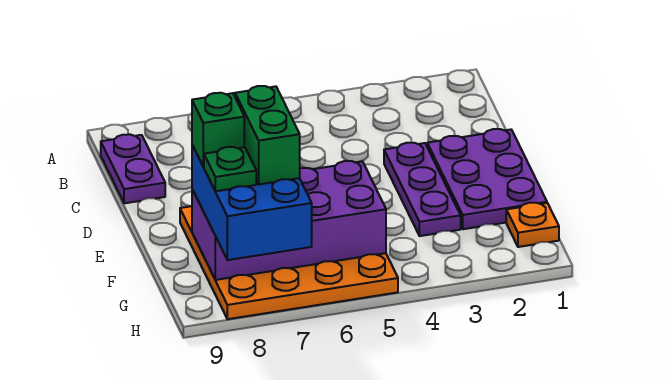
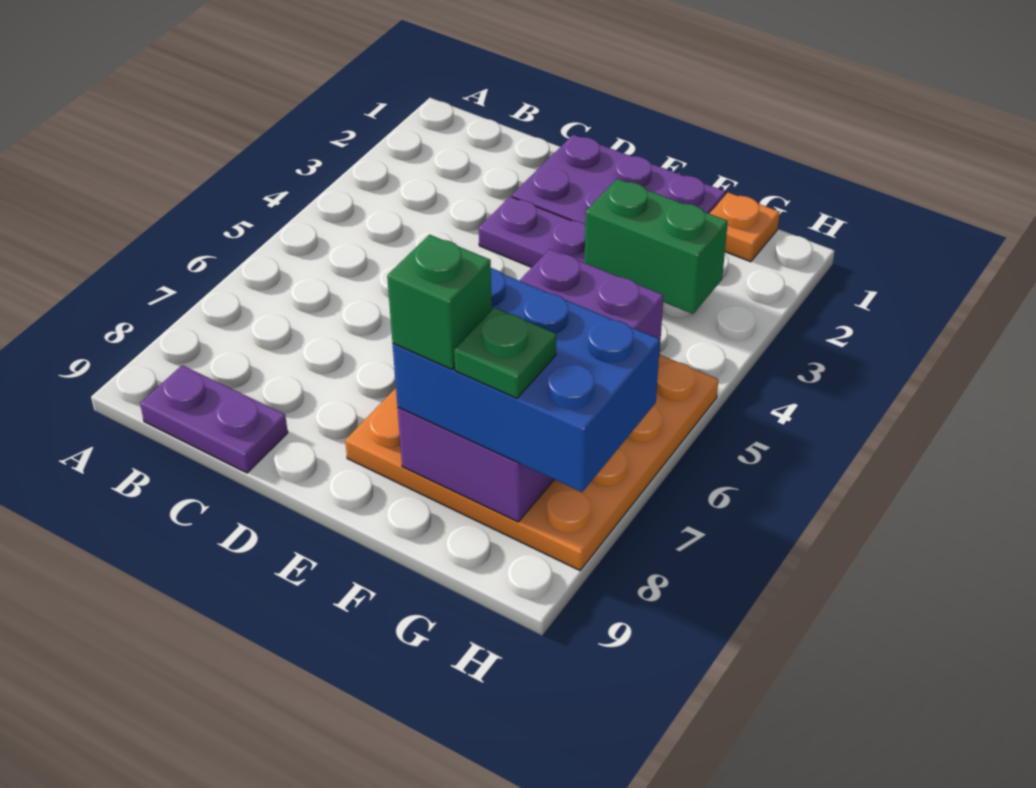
green 1x2 brick [235,86,300,184] -> green 1x2 brick moved to [584,179,728,314]

